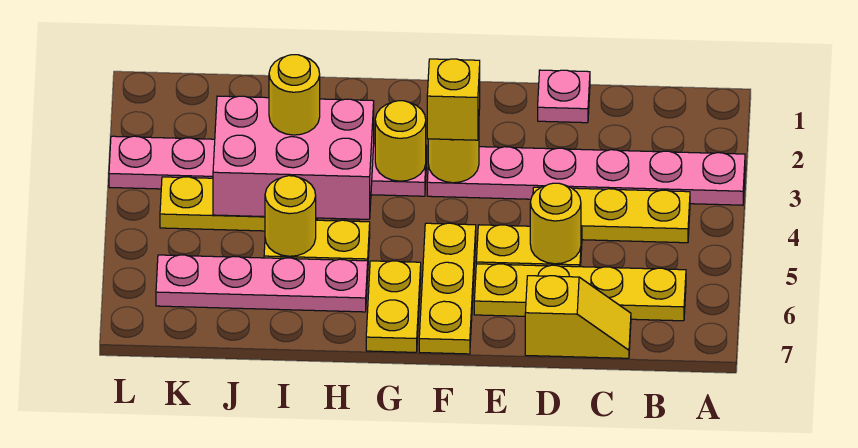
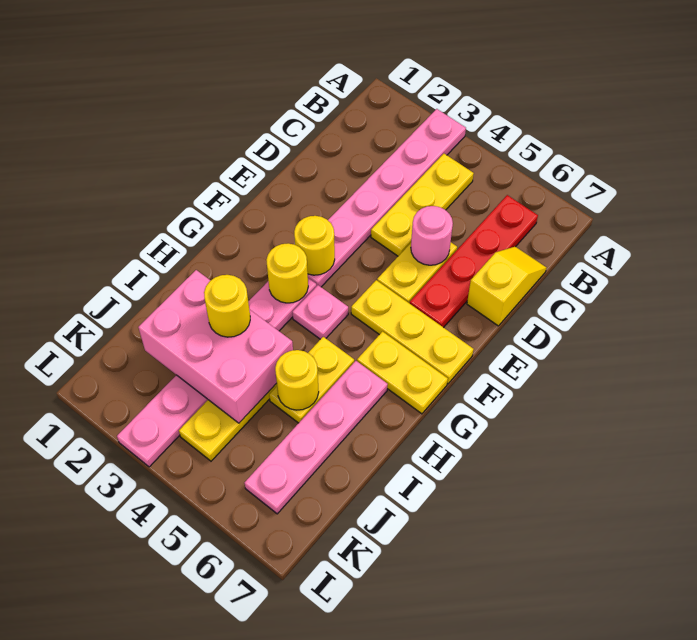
yellow 1x4 plate [474,264,686,321] -> red 1x4 plate [410,195,538,328]
pink 1x1 plate [538,70,590,123] -> pink 1x1 plate moved to [292,285,348,339]
yellow 1x1 round brick [530,183,581,264] -> pink 1x1 round brick [411,206,453,265]
yellow 1x1 brick [427,59,480,140] -> none
pink 2x3 brick [213,96,374,219] -> pink 2x3 brick turned to [138,270,293,423]

